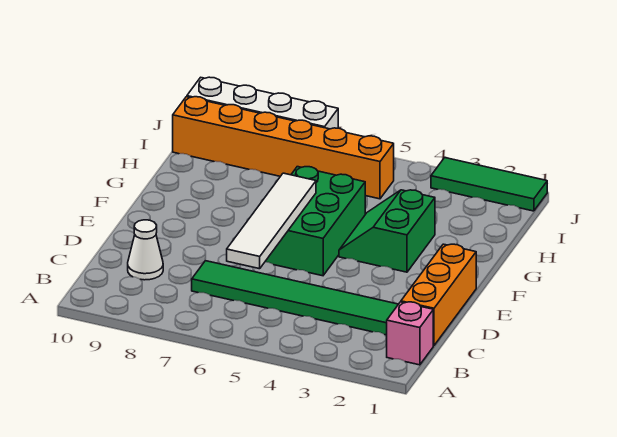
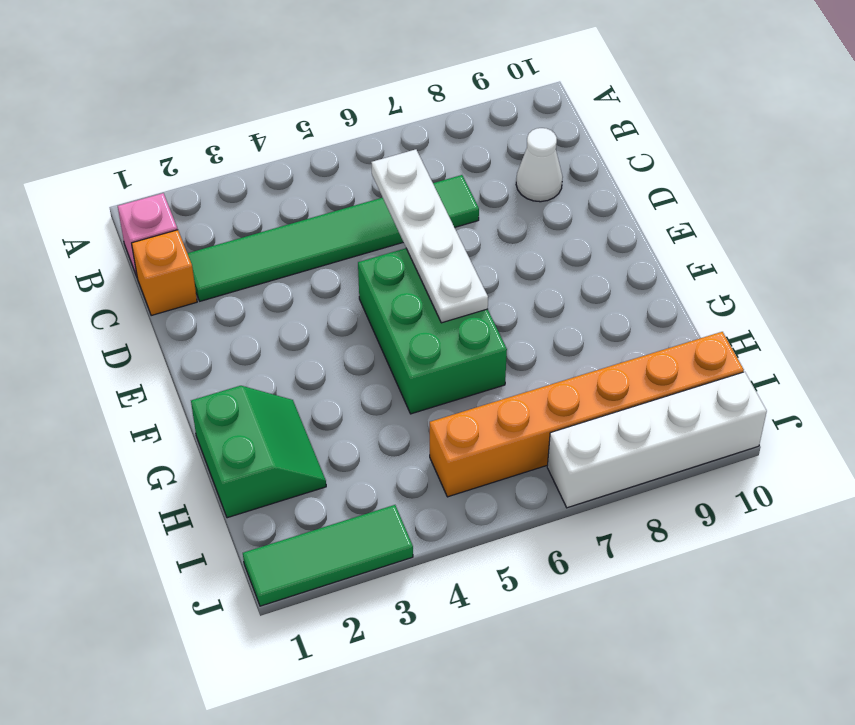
orange 1x3 brick [401,244,476,346] -> orange 1x1 brick [132,230,197,316]
white 1x4 tile [227,173,316,269] -> white 1x4 plate [371,149,488,323]
green 2x2 slope [339,190,435,272] -> green 2x2 slope moved to [191,386,326,518]

